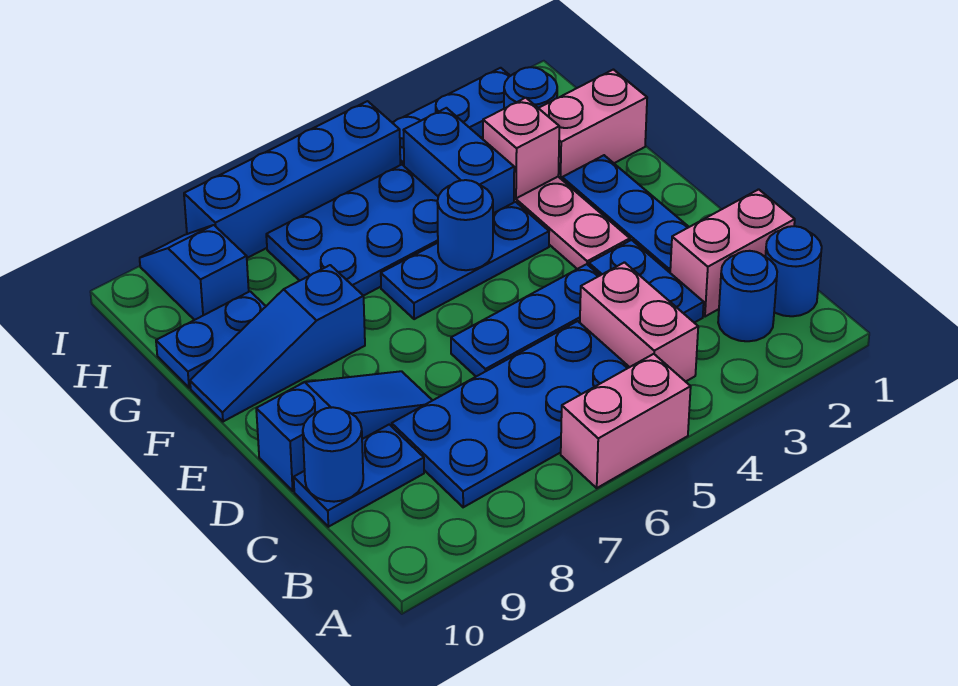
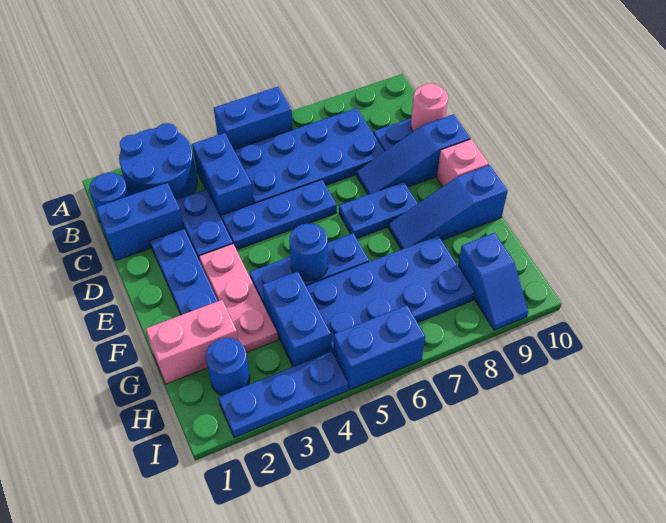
pink 1x2 brick [561,354,691,488] -> blue 1x2 brick [214,87,293,150]
blue 1x1 round brick [718,251,777,341] -> blue 2x2 round brick [119,123,197,200]
pink 1x2 brick [580,262,698,382] -> blue 1x2 brick [192,133,254,220]
pink 1x2 brick [670,189,795,317] -> blue 1x2 brick [96,183,184,261]
blue 1x1 round brick [303,407,363,502] -> pink 1x1 round brick [411,83,448,131]
blue 1x3 slope [190,265,365,422] -> blue 1x3 slope turned to [388,165,508,250]
pink 1x1 brick [483,98,559,198] -> pink 1x1 brick moved to [437,139,489,187]
blue 2x3 plate [266,165,438,296] -> blue 2x4 plate [306,236,475,354]
blue 1x2 plate [156,291,266,388] -> blue 1x2 plate moved to [339,182,418,238]
blue 1x4 brick [184,101,400,258] -> blue 1x2 brick [334,305,425,390]

